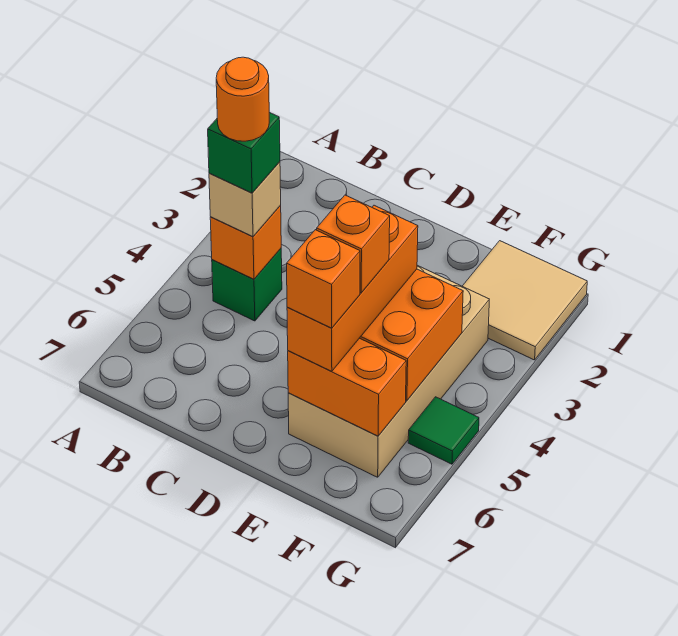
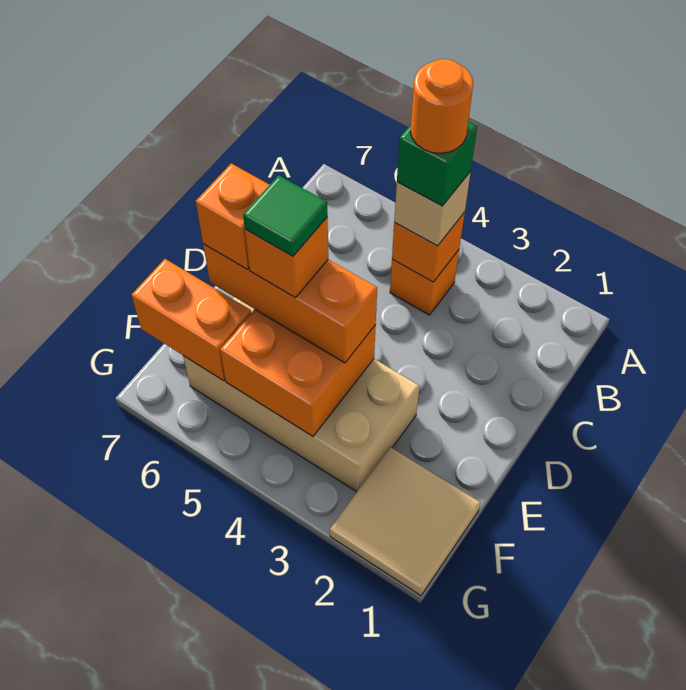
green 1x1 brick [212,249,282,321] -> orange 1x1 brick [390,250,459,315]
orange 1x2 brick [288,338,406,436] -> orange 1x2 brick turned to [132,259,251,381]
green 1x1 tile [408,397,479,464] -> green 1x1 tile moved to [243,175,328,256]

